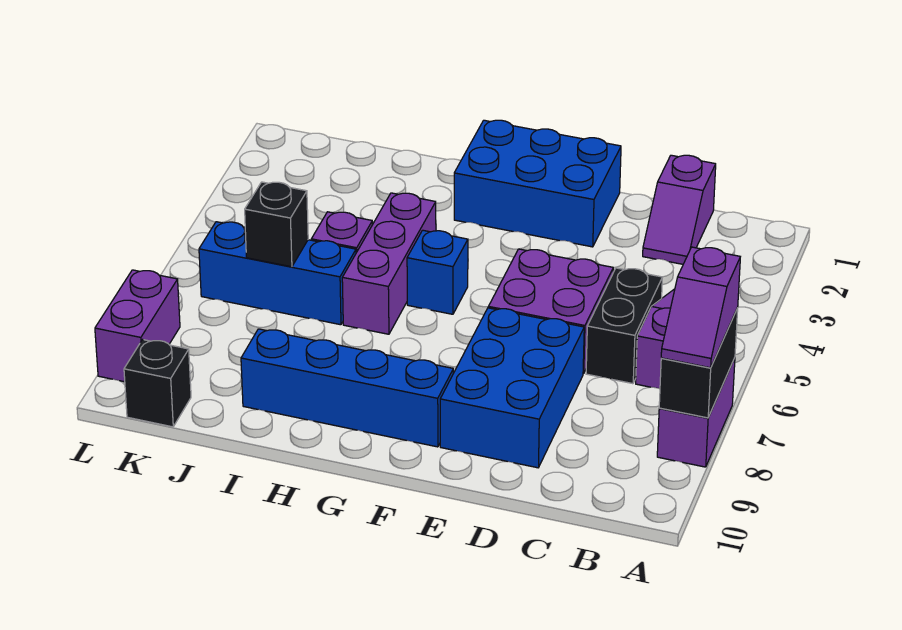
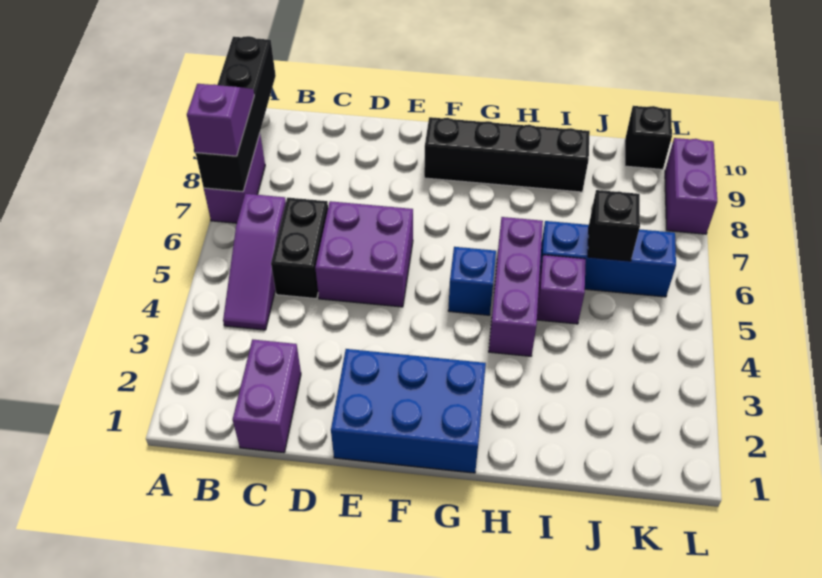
black 1x2 brick [659,308,738,418] -> black 1x4 brick [196,36,276,192]
purple 1x2 slope [643,155,716,264] -> purple 1x2 brick [233,339,301,453]
blue 2x3 brick [440,308,584,468] -> none
blue 1x4 brick [241,329,453,447] -> black 1x4 brick [424,117,590,192]

